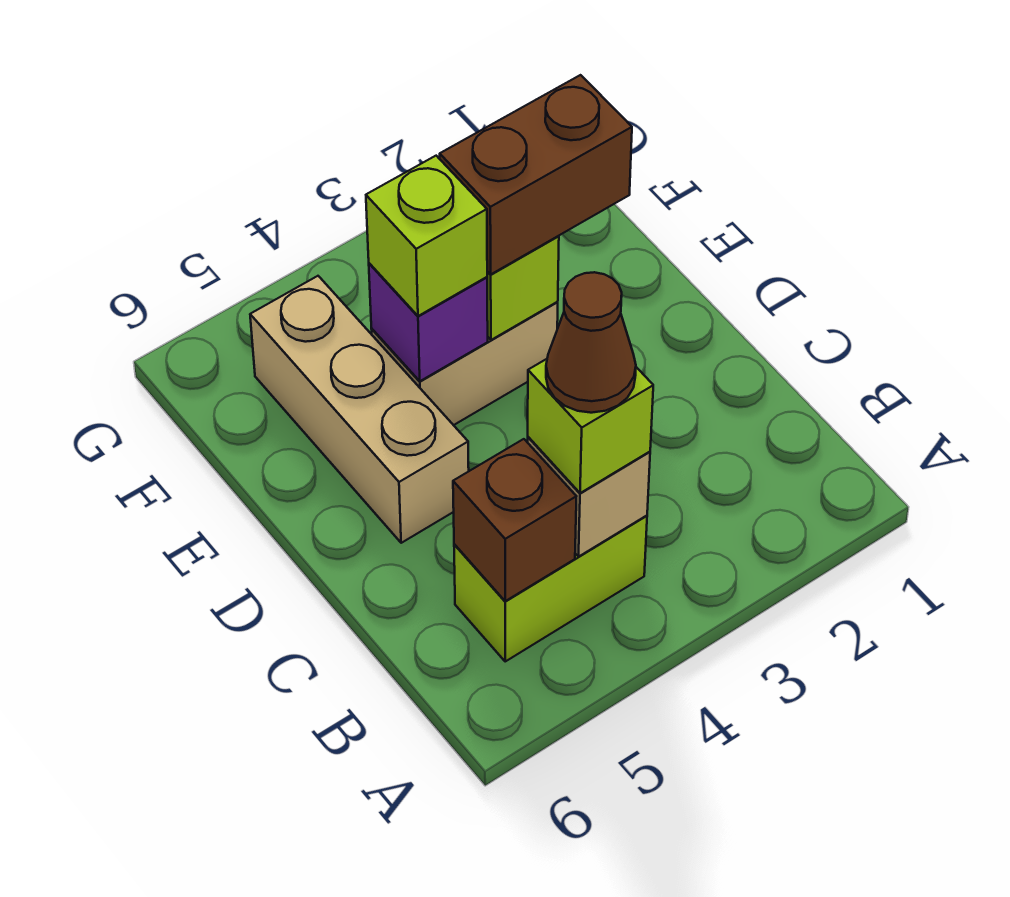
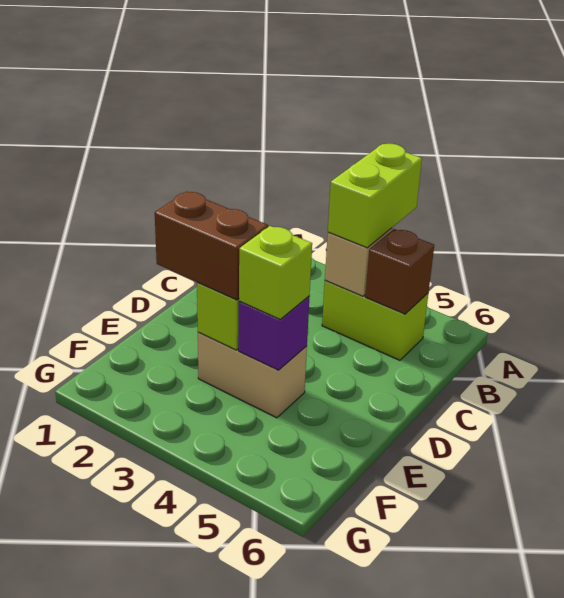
lime 1x1 brick [528,359,653,493] -> lime 1x2 brick [328,144,422,248]
brown 1x1 cone [546,272,636,413] -> none
tan 1x3 brick [250,276,469,543] -> none

